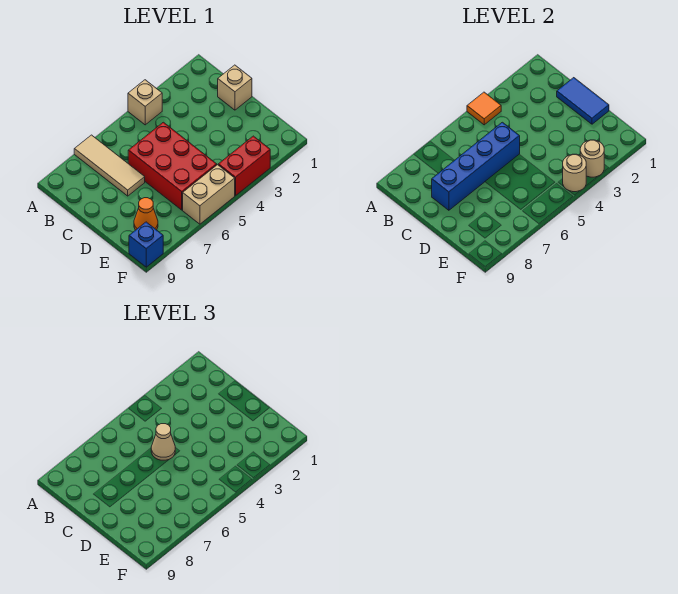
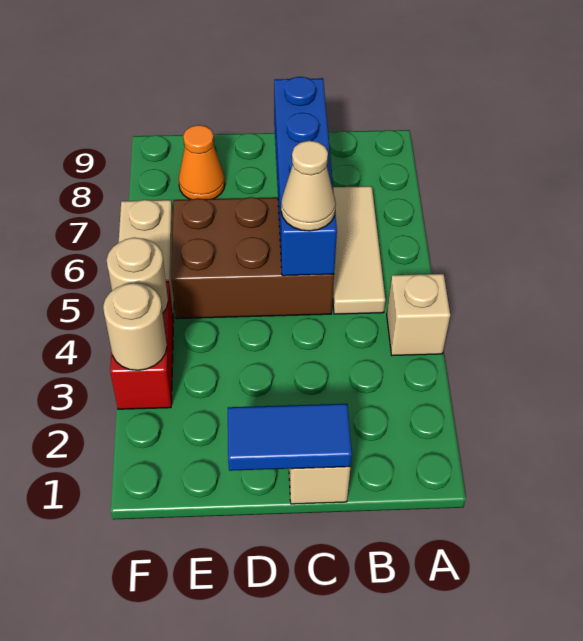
orange 1x1 tile [467,92,501,125] -> none
tan 1x3 tile [74,135,145,196] -> tan 1x3 tile turned to [333,186,385,314]
red 2x3 brick [128,122,217,210] -> brown 2x3 brick [172,197,334,319]
blue 1x1 brick [129,222,163,267] -> none

